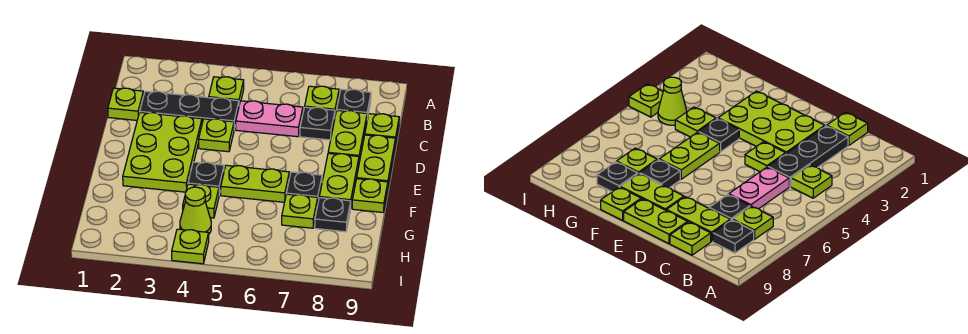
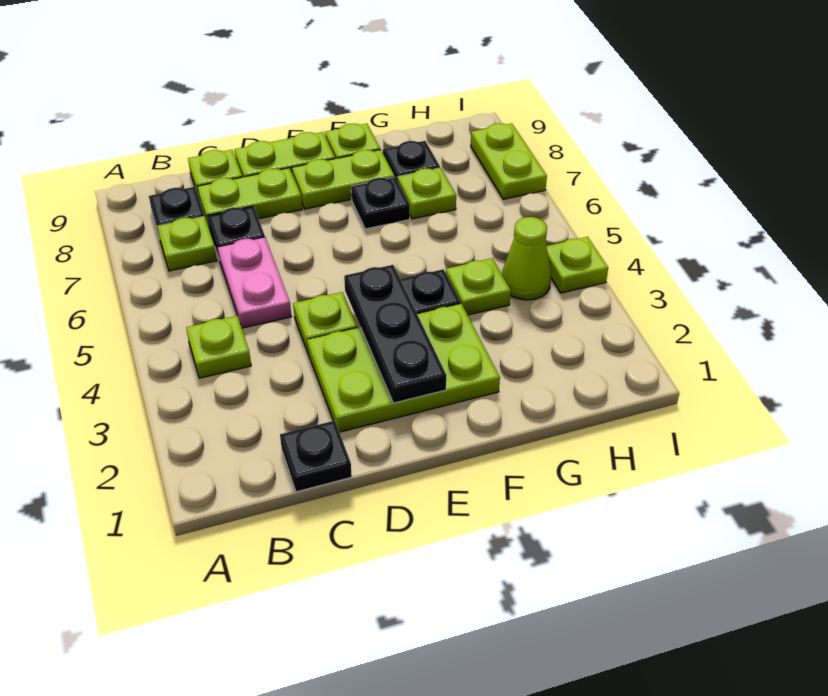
lime 1x1 plate [108,88,144,120] -> black 1x1 plate [280,421,352,492]
black 1x3 plate [140,91,239,129] -> black 1x3 plate moved to [344,265,446,403]
lime 1x2 plate [221,165,289,202] -> lime 1x2 plate moved to [471,123,547,199]

